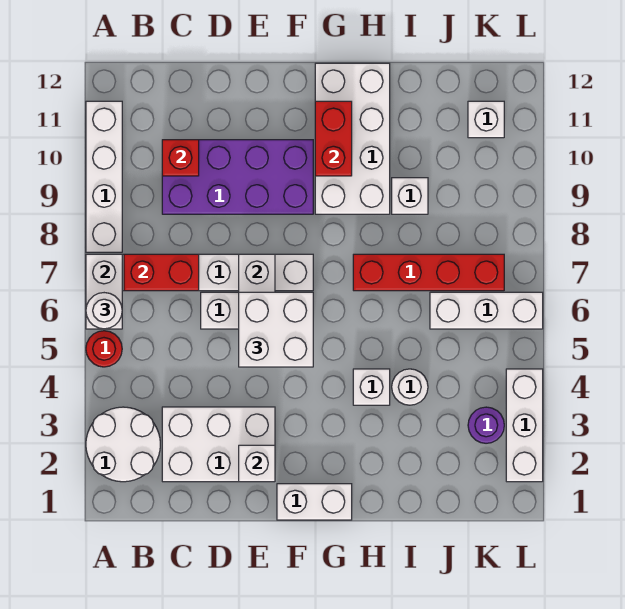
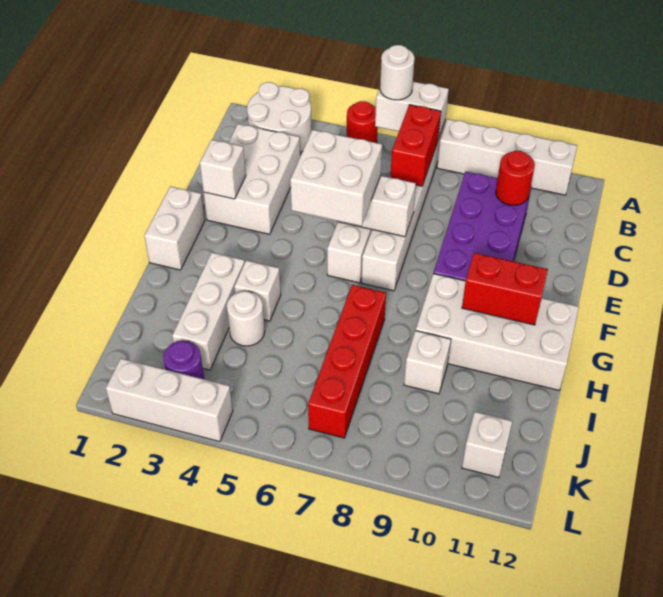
red 1x1 brick [162,140,199,176] -> red 1x1 round brick [496,151,535,205]
white 1x3 brick [430,292,543,329] -> white 1x3 brick moved to [172,252,245,370]

